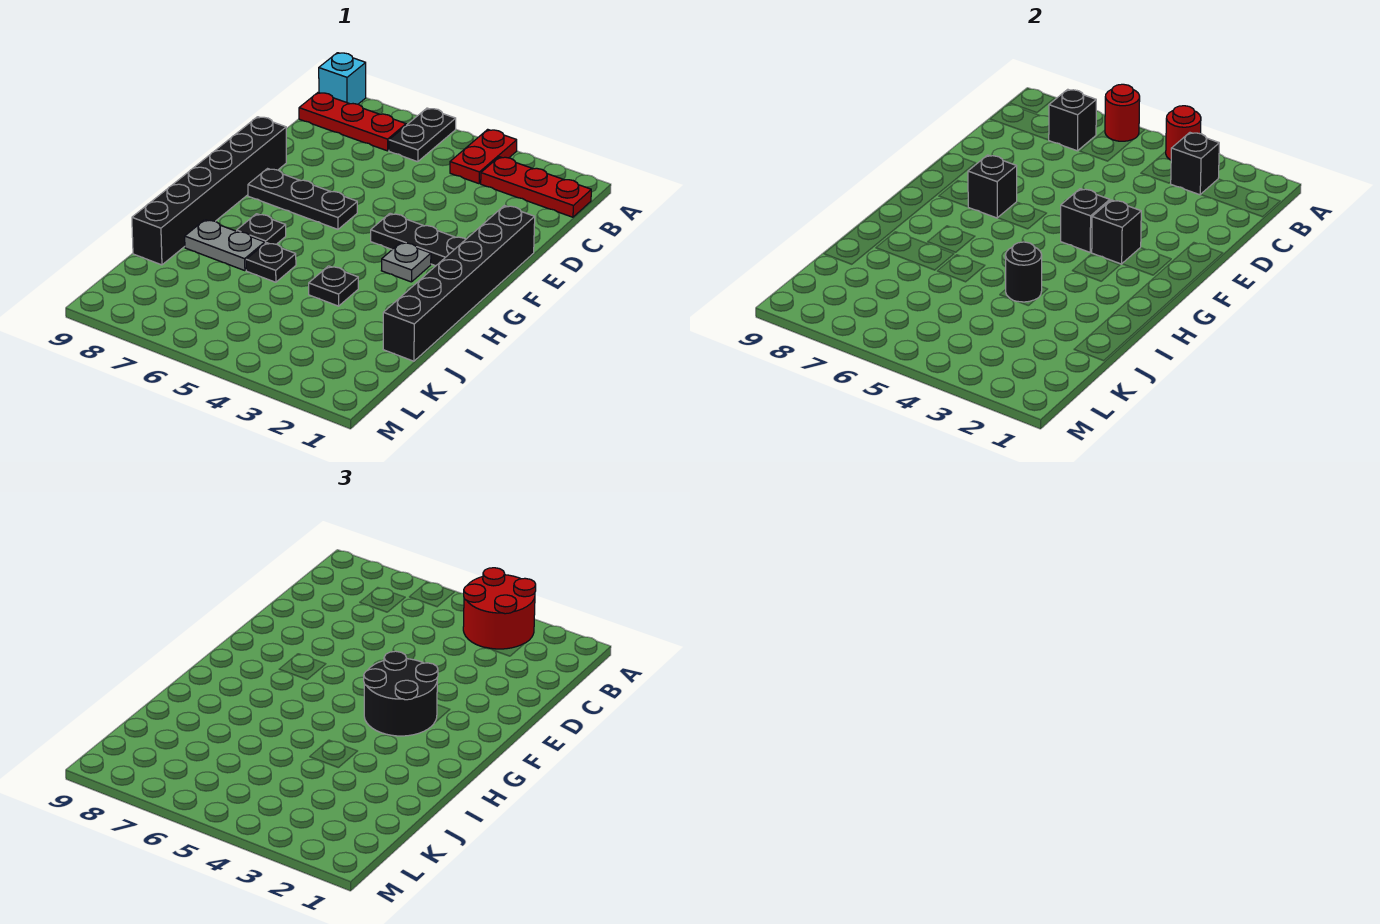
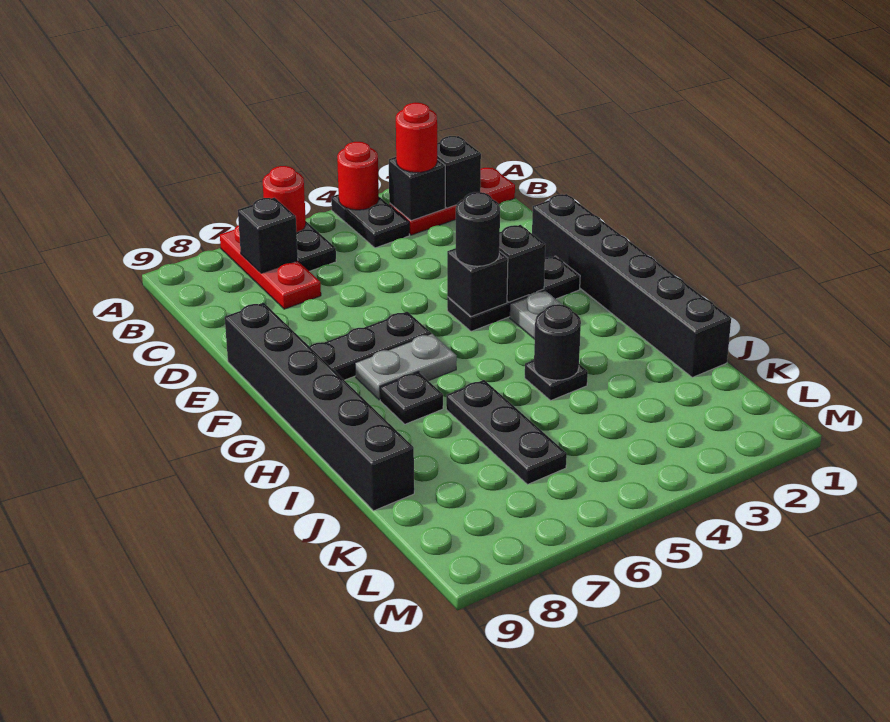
red 2x2 round brick [463,568,536,649] -> red 1x1 round brick [396,103,437,173]
red 1x2 plate [450,129,517,184] -> black 1x2 plate [331,194,409,248]
cyan 1x1 brick [319,53,366,104] -> none
red 1x3 plate [299,93,406,151] -> red 1x3 plate turned to [220,225,321,309]
black 2x2 round brick [364,651,438,736] -> black 1x1 round brick [456,192,500,266]
black 1x1 brick [968,155,1017,218] -> black 1x1 brick moved to [437,136,481,208]
black 1x1 plate [246,243,296,282] -> black 1x3 plate [446,380,567,485]
grey 1x2 plate [185,220,265,271] -> grey 1x2 plate moved to [355,334,457,400]

